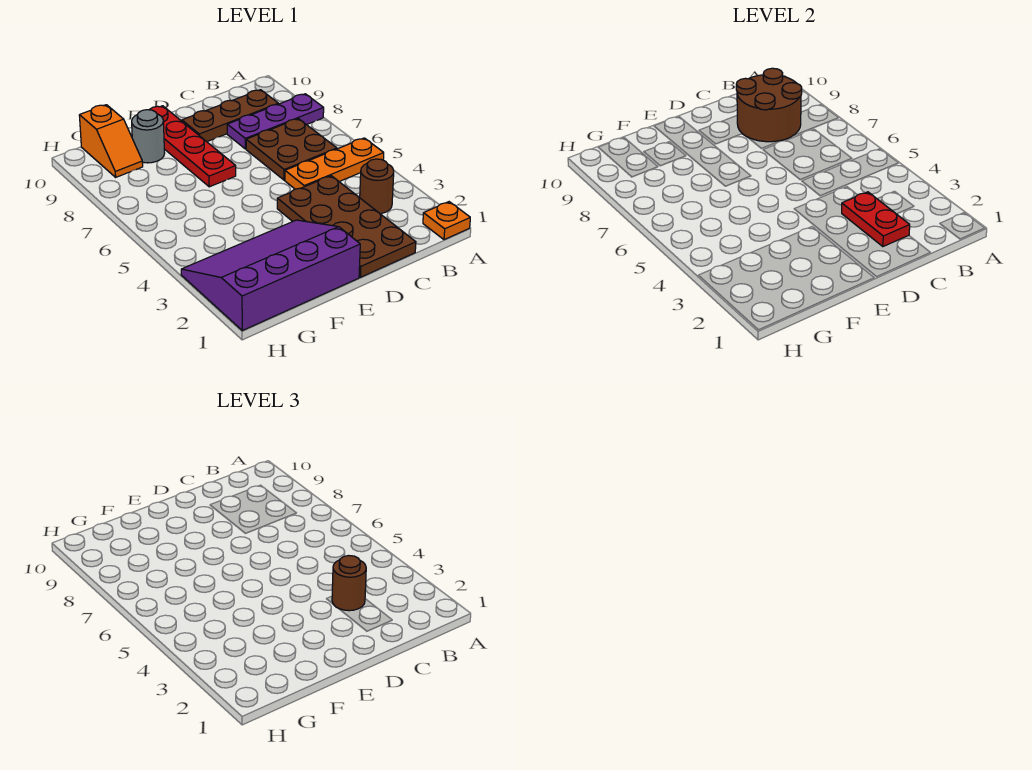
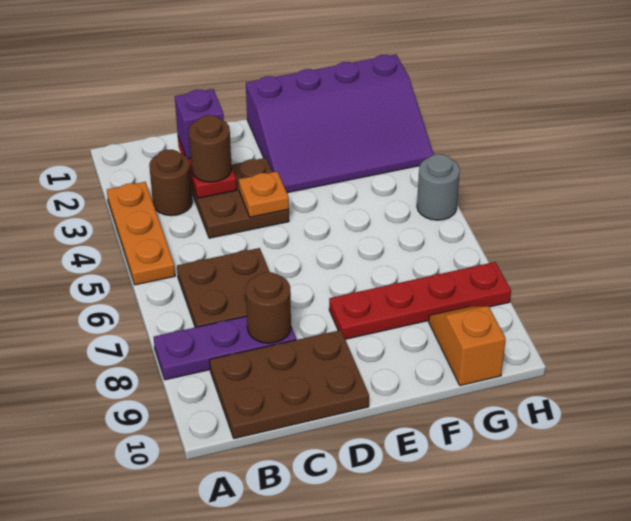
orange 1x1 plate [423,202,470,240] -> orange 1x1 plate moved to [239,171,289,217]
orange 1x3 plate [285,138,384,189] -> orange 1x3 plate turned to [107,182,175,285]
brown 2x2 round brick [736,68,802,142] -> brown 1x1 round brick [246,272,291,343]
brown 1x3 plate [182,90,278,142] -> brown 2x3 plate [210,330,369,439]
brown 2x4 plate [277,176,416,277] -> brown 2x2 plate [191,158,289,238]
none -> purple 1x1 brick [175,89,224,159]
red 1x4 plate [149,106,236,187] -> red 1x4 plate turned to [329,262,511,339]
grey 1x1 round brick [132,110,165,163] -> grey 1x1 round brick moved to [417,154,460,220]

